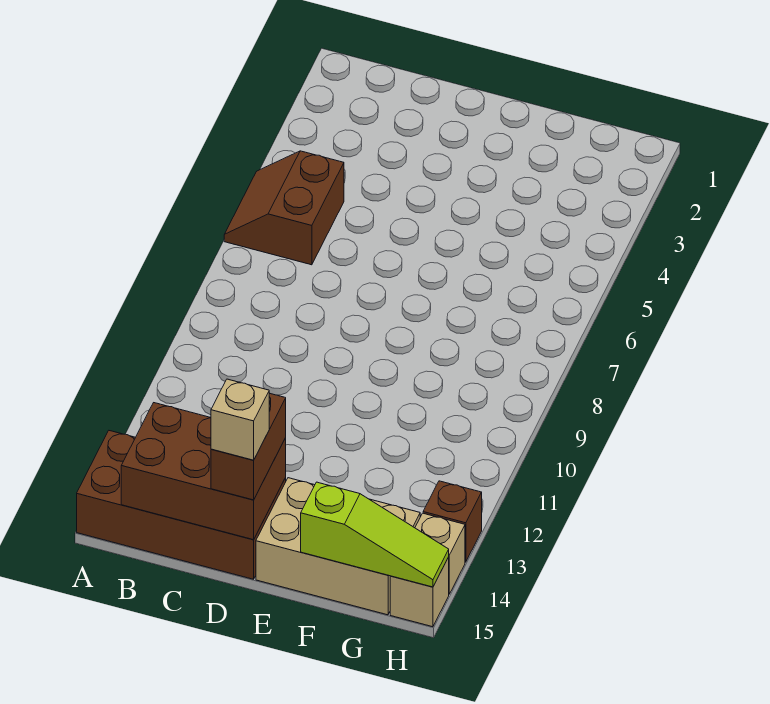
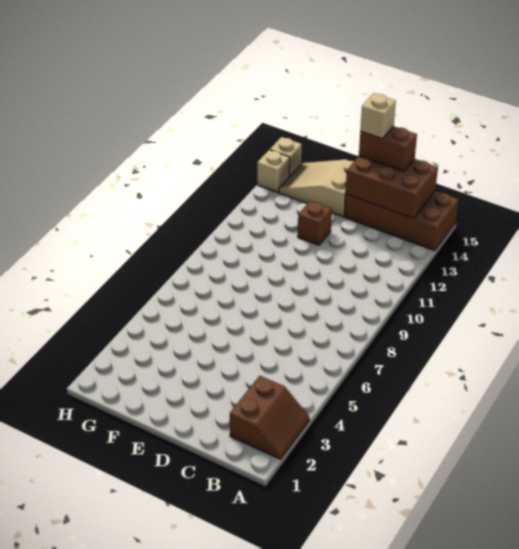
brown 2x2 slope [224,151,344,265] -> brown 2x2 slope moved to [230,376,309,459]
brown 1x2 brick [211,393,286,500] -> brown 1x2 brick turned to [359,126,417,172]
tan 2x3 brick [256,478,420,615] -> tan 2x3 slope [279,159,354,217]
lime 1x3 slope [301,482,449,587] -> none
brown 1x1 brick [423,481,482,562] -> brown 1x1 brick moved to [298,201,332,245]

